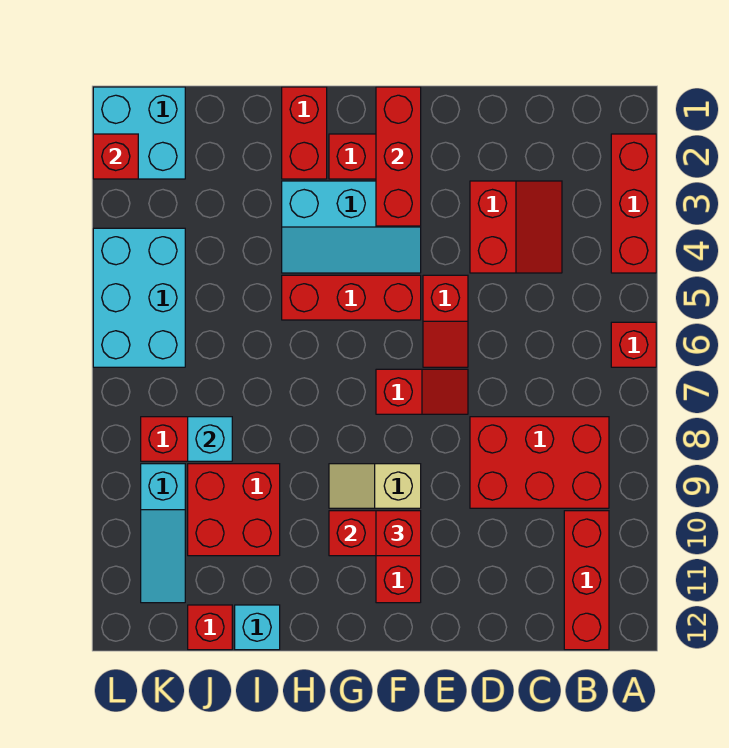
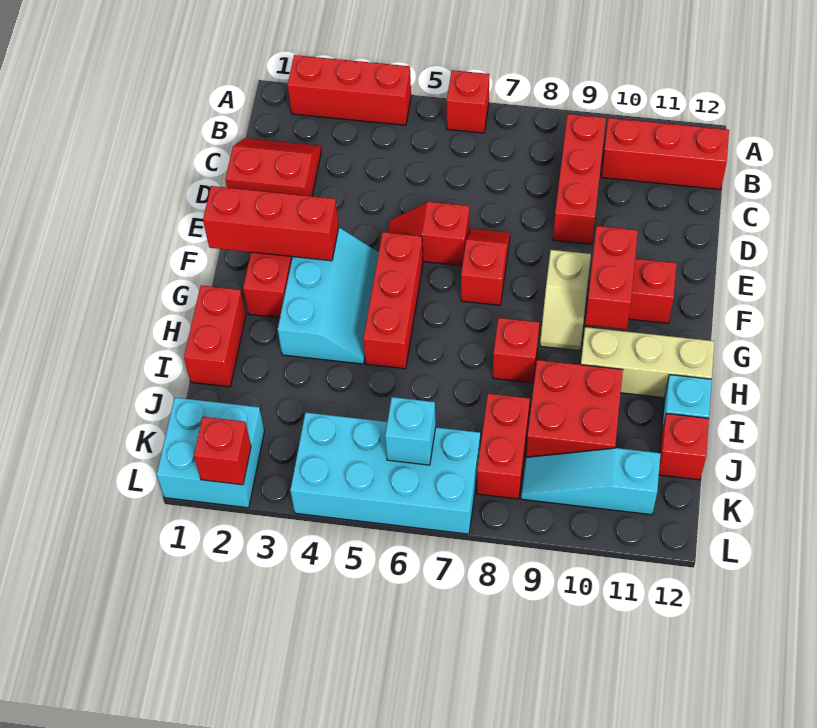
red 2x3 brick [470,417,609,508] -> red 1x3 brick [553,114,606,244]
red 2x2 slope [470,181,562,273] -> red 2x2 slope moved to [225,138,321,196]
red 1x2 slope [423,275,468,367] -> red 1x2 slope turned to [388,202,469,266]
red 1x1 brick [376,511,421,556] -> red 1x1 brick moved to [493,318,539,383]
red 1x2 brick [282,87,327,179] -> red 1x2 brick turned to [184,285,246,387]
none -> tan 1x3 brick [581,327,714,398]
cyan 1x1 brick [188,417,232,461] -> cyan 1x1 brick moved to [385,397,436,465]
cyan 2x3 brick [93,228,185,367] -> cyan 2x4 brick [290,413,480,534]
cyan 1x3 slope [141,464,185,603] -> cyan 1x3 slope turned to [521,448,661,515]

